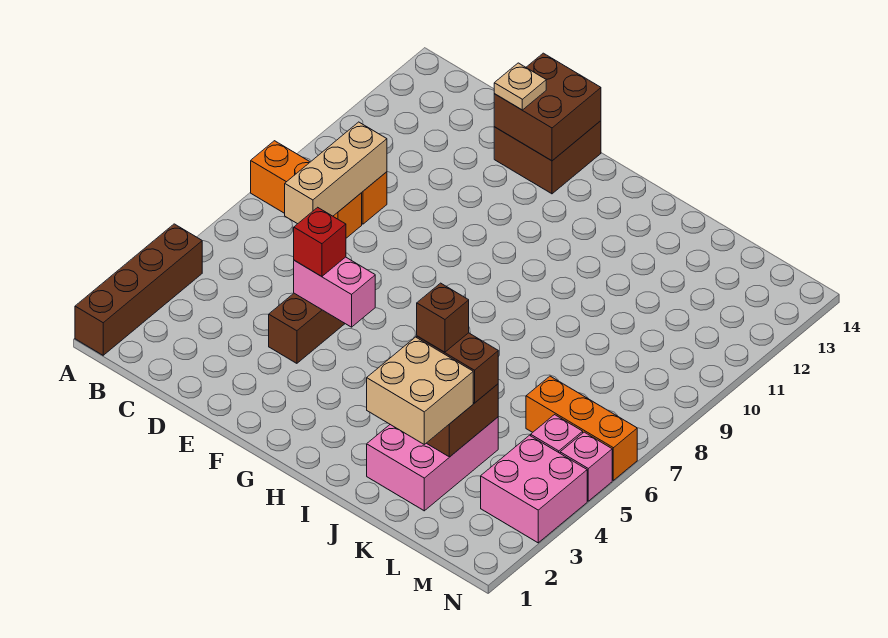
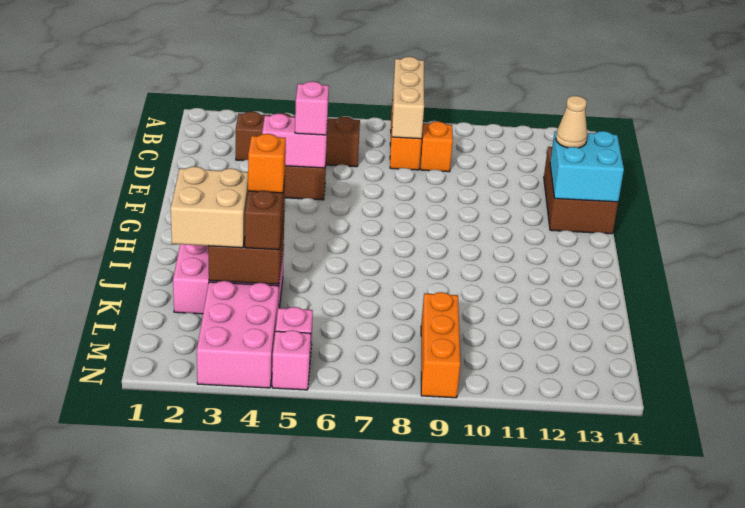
brown 1x4 brick [75,224,202,355] -> brown 1x4 brick moved to [236,111,360,167]
tan 1x3 brick [285,122,387,224] -> tan 1x3 brick turned to [392,57,424,139]
pink 1x2 brick [294,257,375,327] -> pink 1x2 brick turned to [262,114,328,168]
red 1x1 brick [294,207,346,277] -> pink 1x1 brick [295,82,329,135]
brown 2x2 brick [494,121,601,194] -> brown 2x3 brick [544,147,618,234]
brown 2x2 brick [494,53,601,161] -> cyan 2x2 brick [550,131,624,202]
tan 1x1 plate [494,63,546,110] -> tan 1x1 cone [556,96,587,148]
brown 1x1 brick [417,283,469,352] -> orange 1x1 brick [248,134,286,193]
orange 1x3 brick [526,376,637,480] -> orange 1x3 brick moved to [421,292,460,398]
pink 2x2 brick [481,435,587,543] -> pink 2x3 brick [197,281,279,388]

